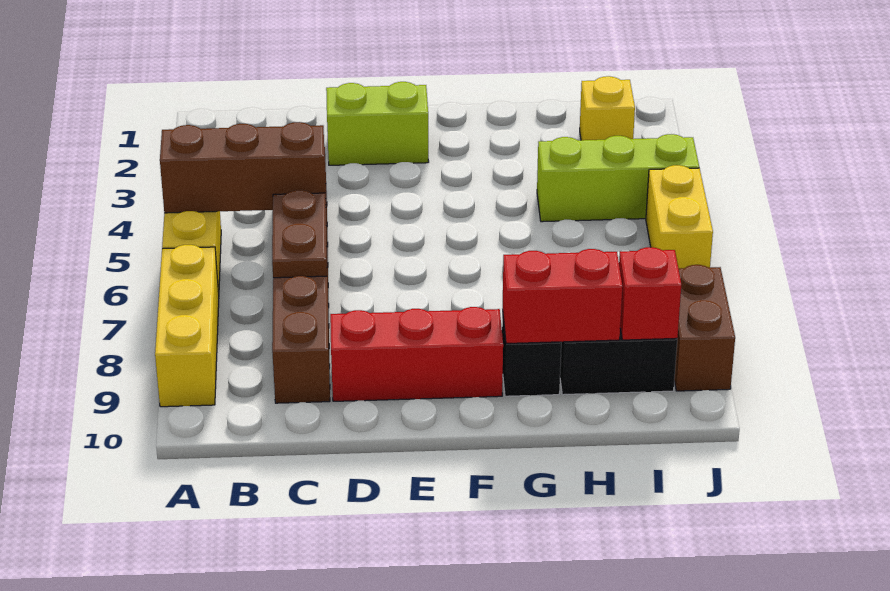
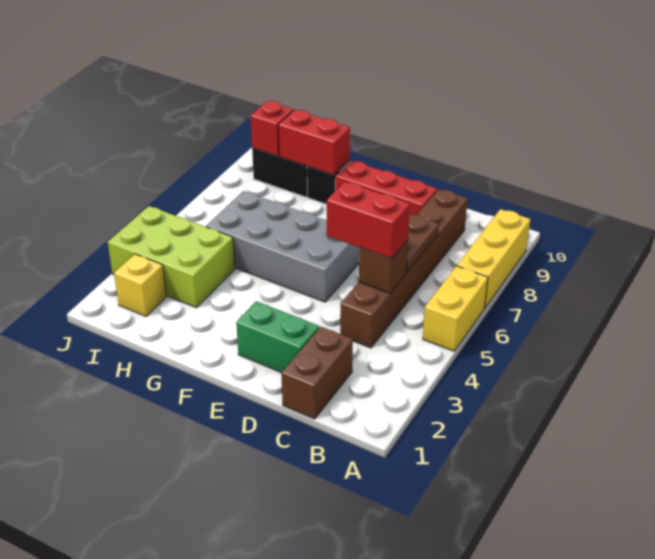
brown 1x3 brick [160,122,326,213] -> brown 1x1 brick [359,240,408,293]
none -> red 1x2 brick [326,182,410,259]
lime 1x2 brick [326,82,429,165] -> green 1x2 brick [236,301,319,372]
none -> grey 2x4 brick [206,191,359,302]
lime 1x3 brick [537,134,699,222] -> lime 2x3 brick [108,206,235,308]
yellow 1x2 brick [646,165,713,268] -> none
brown 1x2 brick [674,265,735,391] -> brown 1x2 brick moved to [281,327,353,419]

